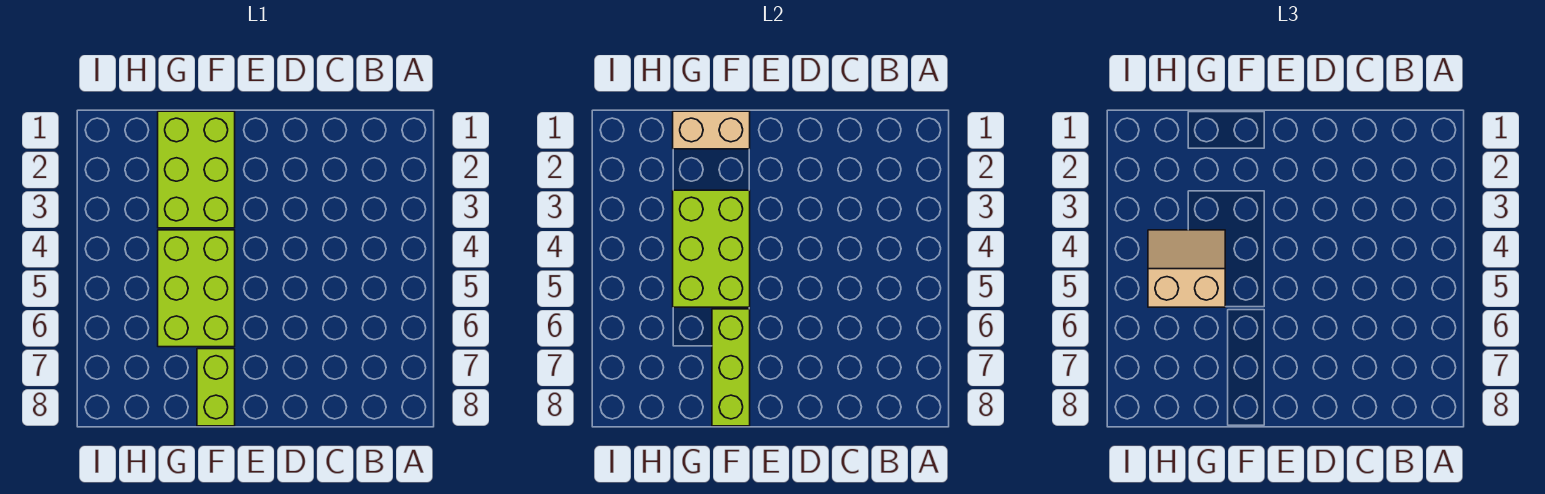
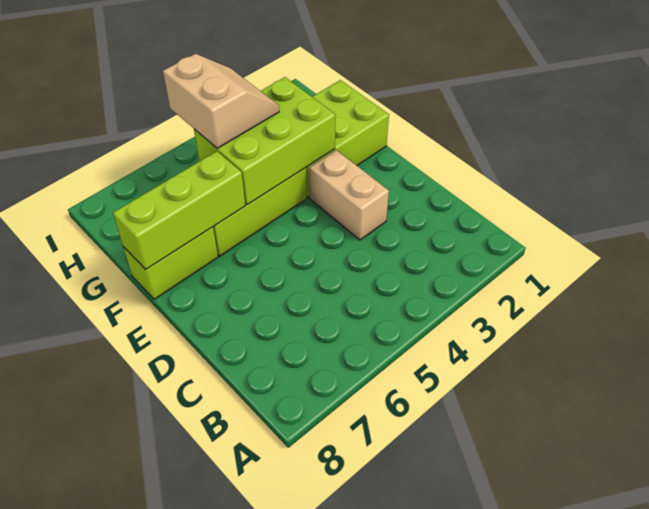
tan 1x2 brick [673,111,750,149] -> tan 1x2 brick moved to [309,150,389,240]

